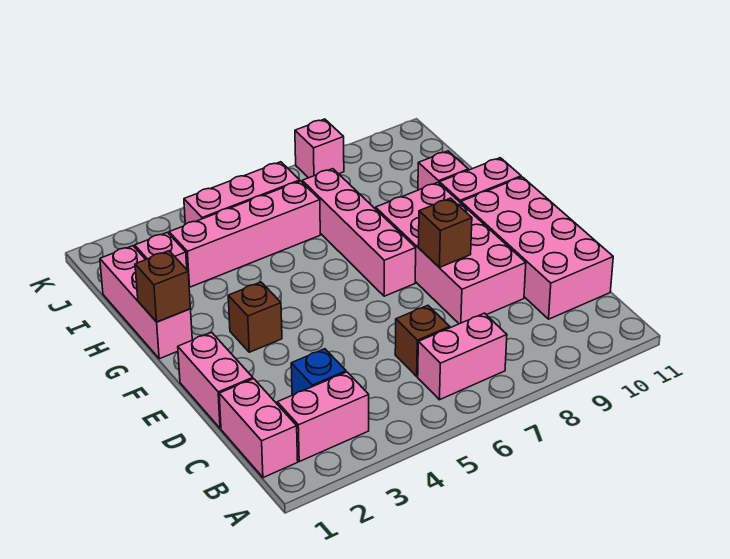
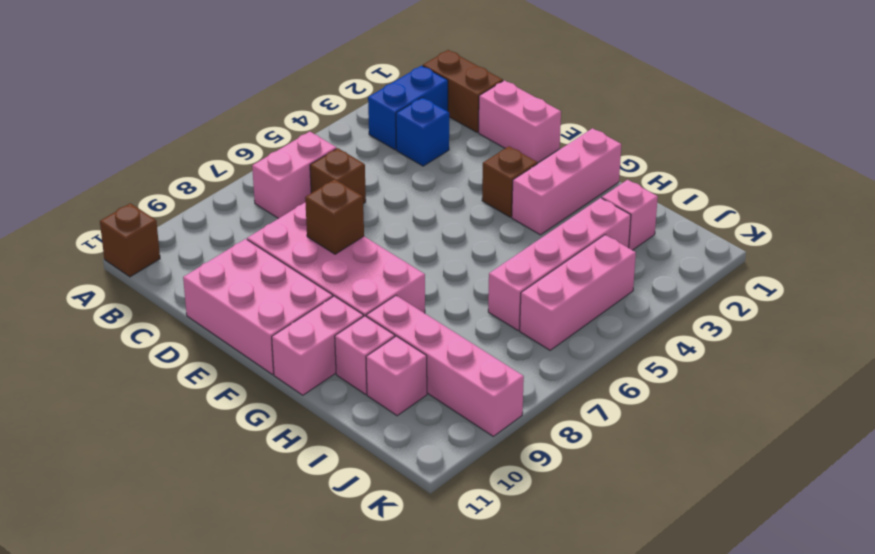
pink 1x2 brick [219,379,298,478] -> brown 1x2 brick [423,50,503,132]
pink 1x2 brick [277,372,369,462] -> blue 1x2 brick [368,66,448,150]
pink 2x4 brick [461,177,613,319] -> pink 2x3 brick [183,239,333,374]
pink 1x4 brick [302,169,416,296] -> pink 1x4 brick moved to [366,296,524,436]
pink 1x3 brick [100,246,192,359] -> pink 1x3 brick turned to [512,128,621,235]
brown 1x1 brick [135,251,190,322] -> brown 1x1 brick moved to [100,203,160,277]
pink 1x1 brick [295,119,344,178] -> pink 1x1 brick moved to [366,336,427,416]

